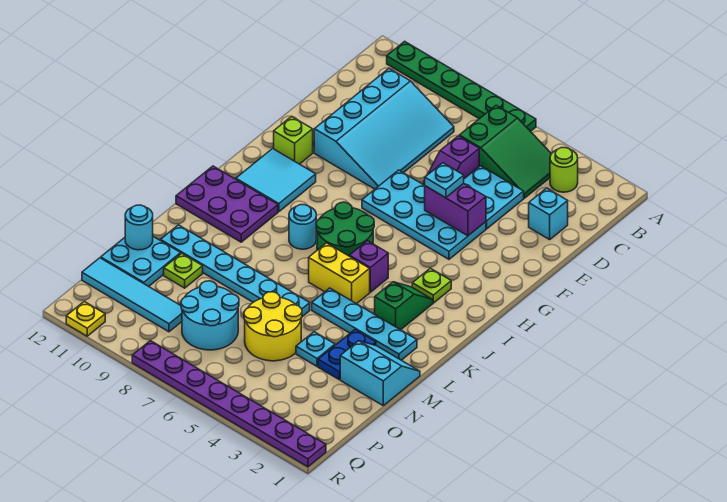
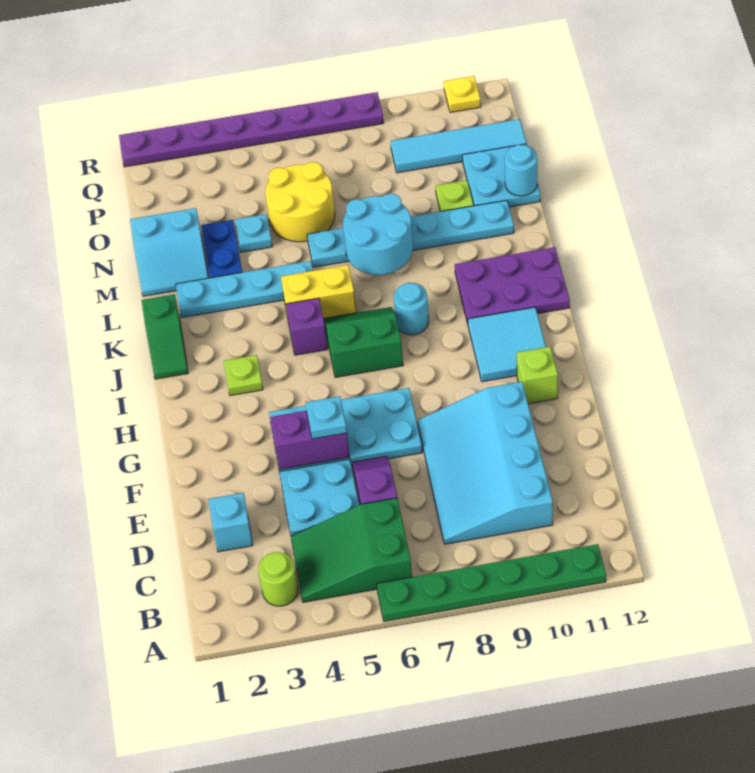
green 2x2 round brick [316,202,374,256] -> green 2x2 slope [324,307,403,377]
green 1x2 slope [375,282,433,330] -> green 1x2 slope moved to [142,294,188,379]
cyan 2x2 round brick [181,281,239,350] -> cyan 2x2 round brick moved to [343,194,413,275]

